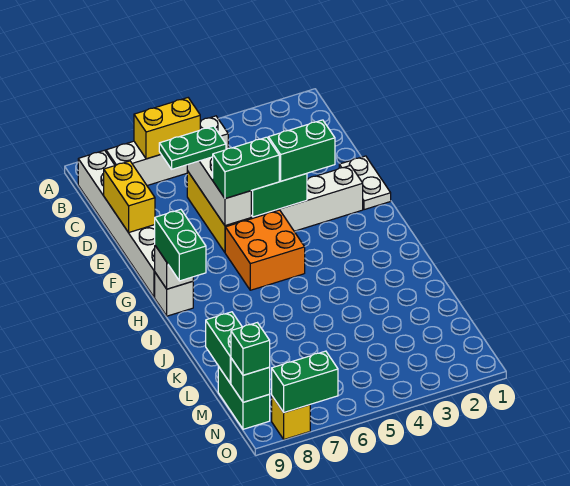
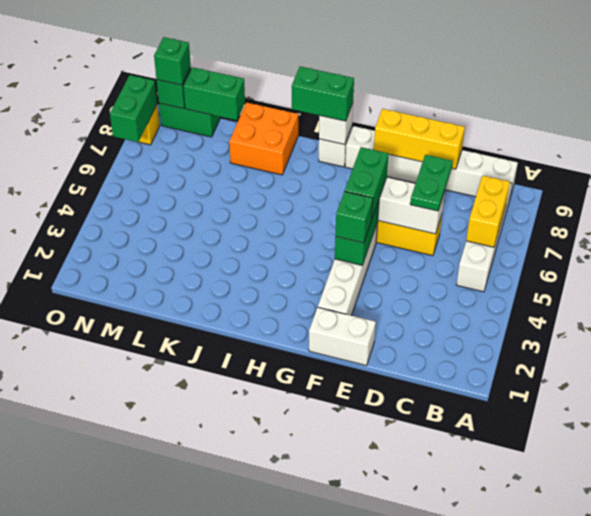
yellow 1x2 brick [104,161,155,232] -> yellow 1x3 brick [374,109,465,169]
white 1x2 plate [339,156,391,210] -> white 1x2 brick [309,307,376,366]
green 1x2 brick [268,120,335,181] -> green 1x1 brick [336,191,373,243]
orange 2x2 brick [225,210,305,290] -> orange 2x2 brick moved to [229,102,298,175]

